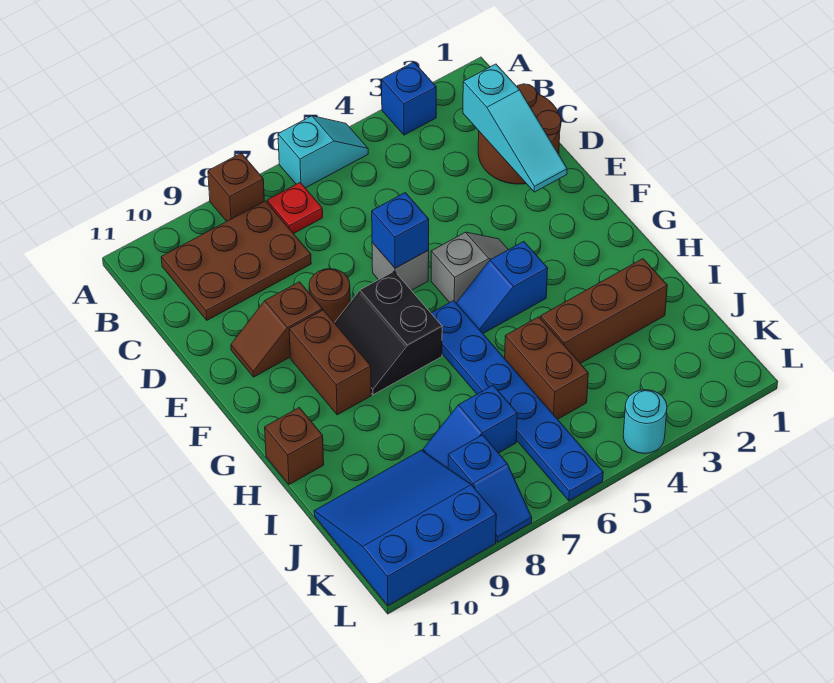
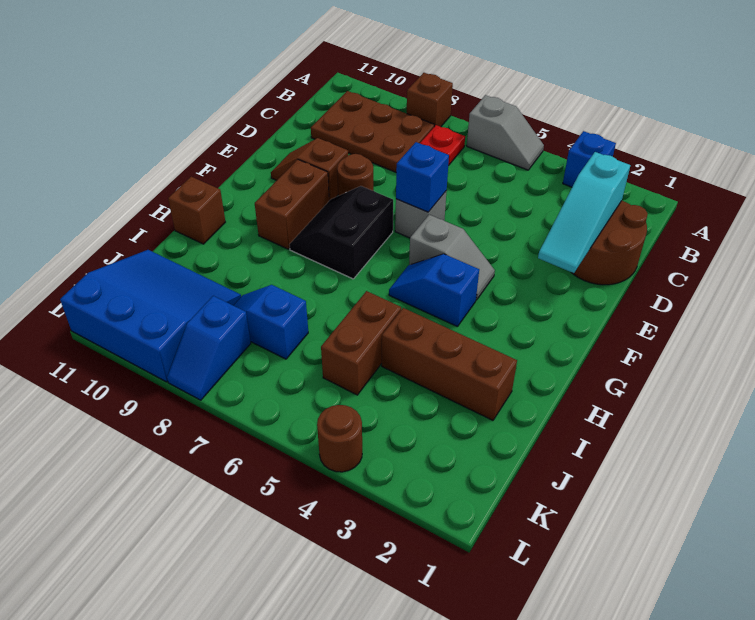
cyan 1x2 slope [278,116,368,188] -> grey 1x2 slope [467,95,544,170]
blue 1x6 plate [431,301,603,501] -> none
cyan 1x1 round brick [623,390,667,454] -> brown 1x1 round brick [317,405,362,472]

